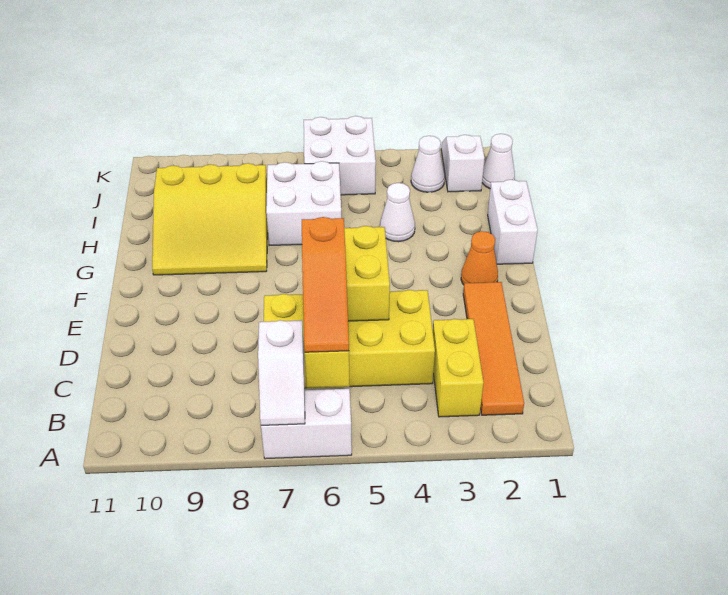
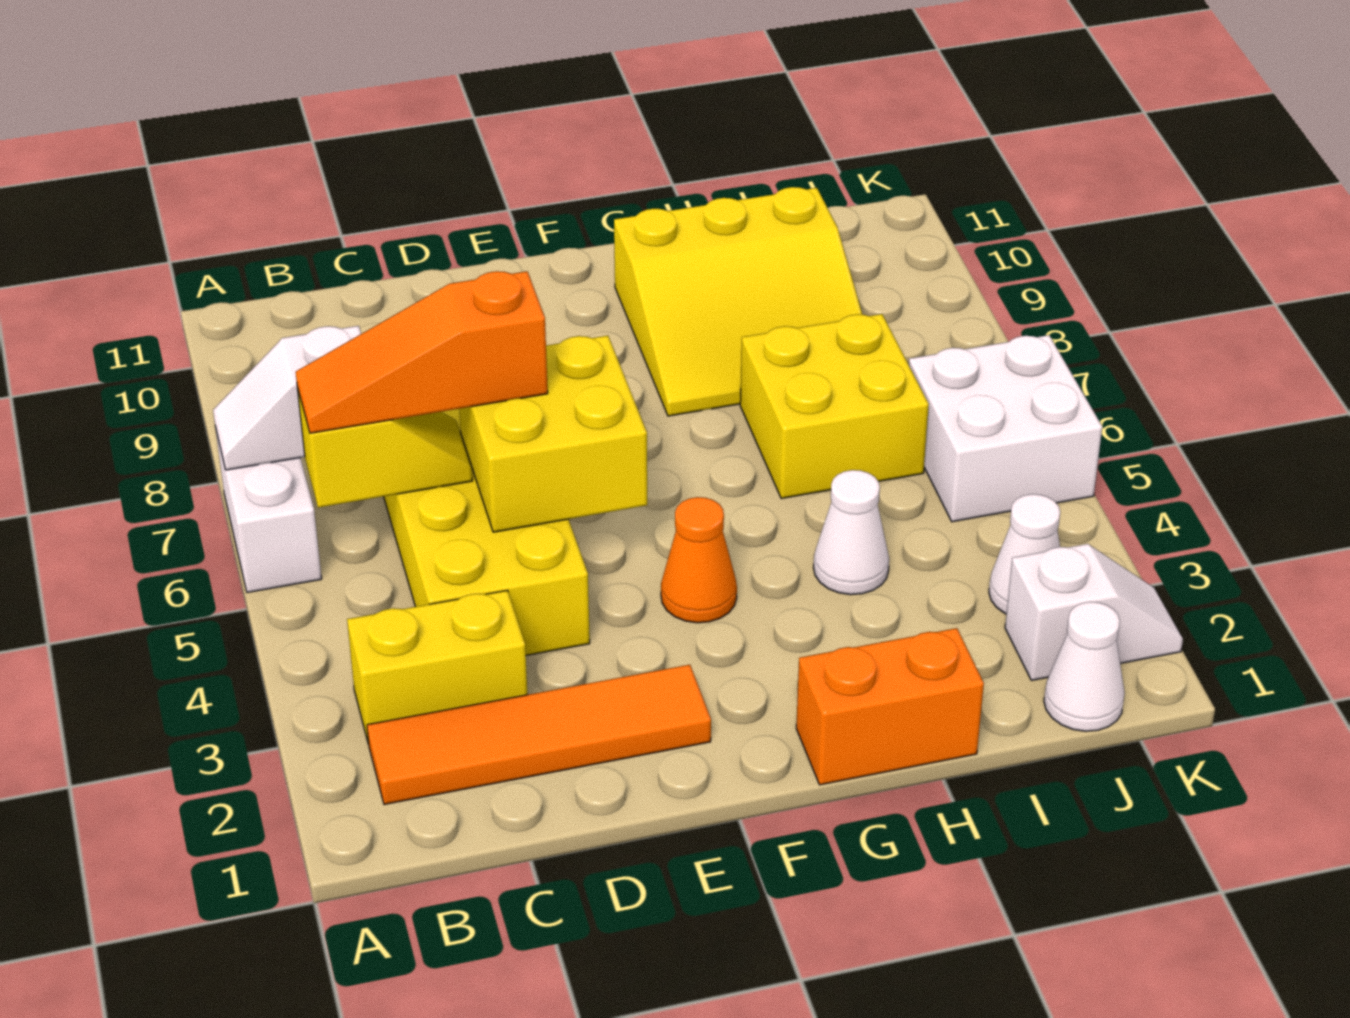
orange 1x1 cone [461,231,498,285] -> orange 1x1 cone moved to [661,497,737,623]
white 1x2 brick [488,180,538,264] -> orange 1x2 brick [796,628,984,785]
yellow 3x3 slope [152,163,268,275] -> yellow 3x3 slope turned to [614,187,862,416]
white 2x2 brick [266,161,341,246] -> yellow 2x2 brick [740,314,929,499]

